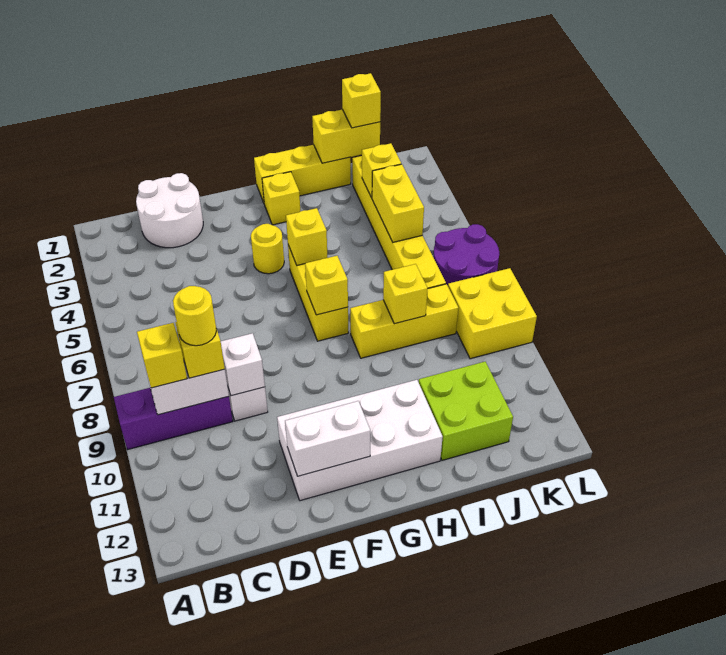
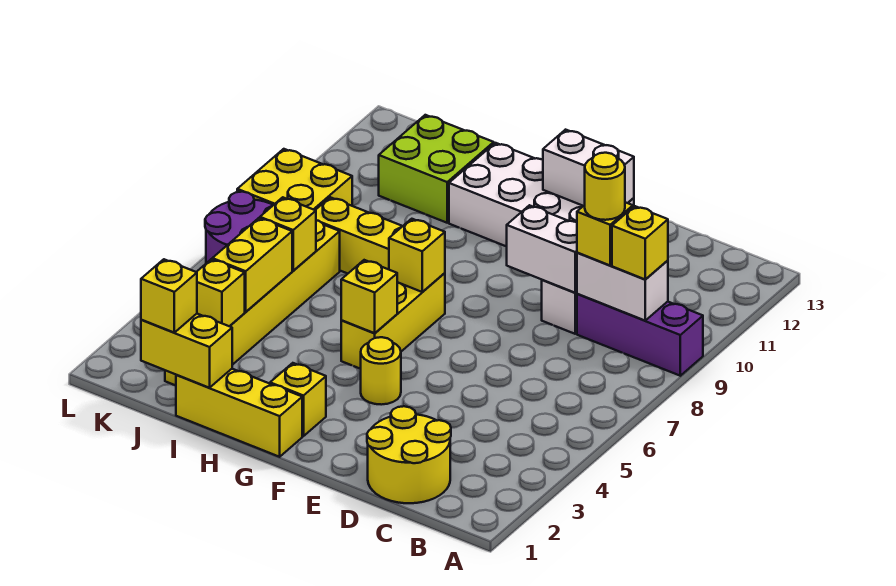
white 2x2 round brick [136,173,203,248] -> yellow 2x2 round brick [367,406,451,503]
white 1x1 brick [221,333,265,396] -> white 1x2 brick [507,205,577,293]
yellow 1x1 brick [383,264,428,324] -> yellow 1x1 brick moved to [260,197,316,271]

